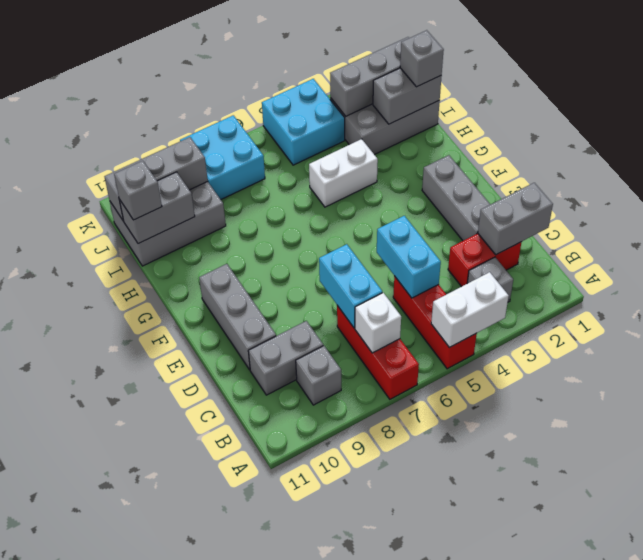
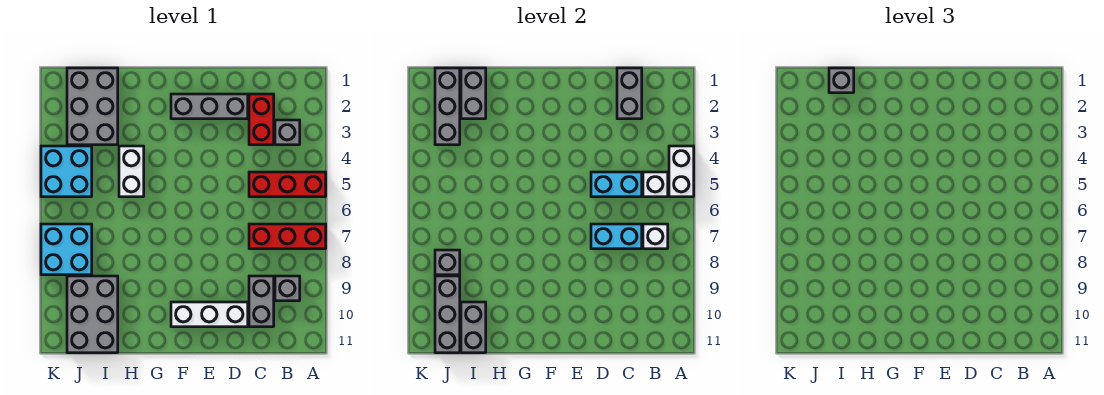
none -> white 1x1 brick [643,172,668,197]
grey 1x3 brick [199,264,276,370] -> white 1x3 brick [171,302,248,327]
grey 1x1 brick [114,161,162,220] -> grey 1x1 brick moved to [435,250,460,275]

